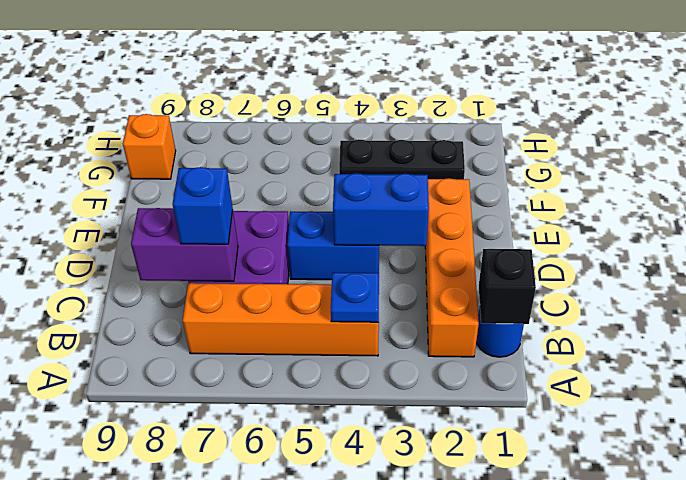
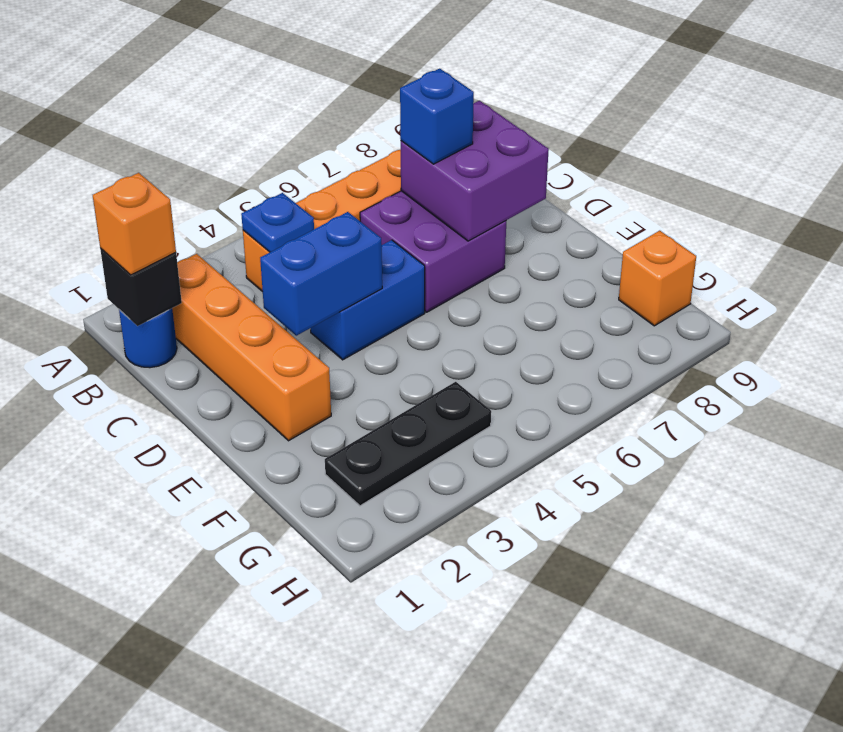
none -> orange 1x1 brick [93,173,176,275]
purple 1x2 brick [131,208,238,281] -> purple 2x2 brick [400,101,549,241]

